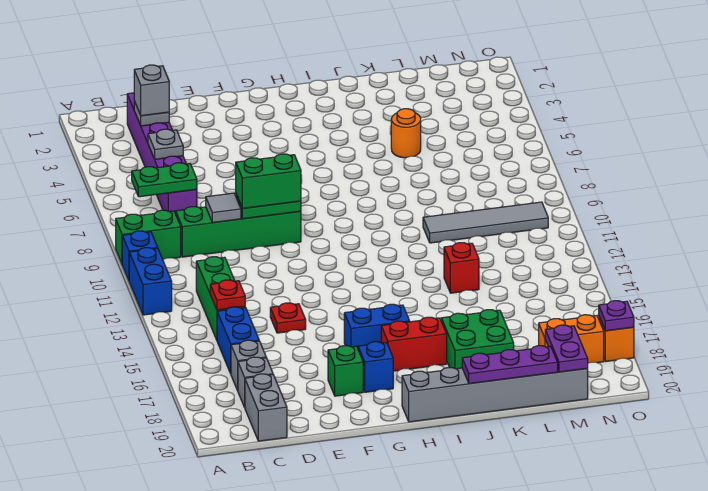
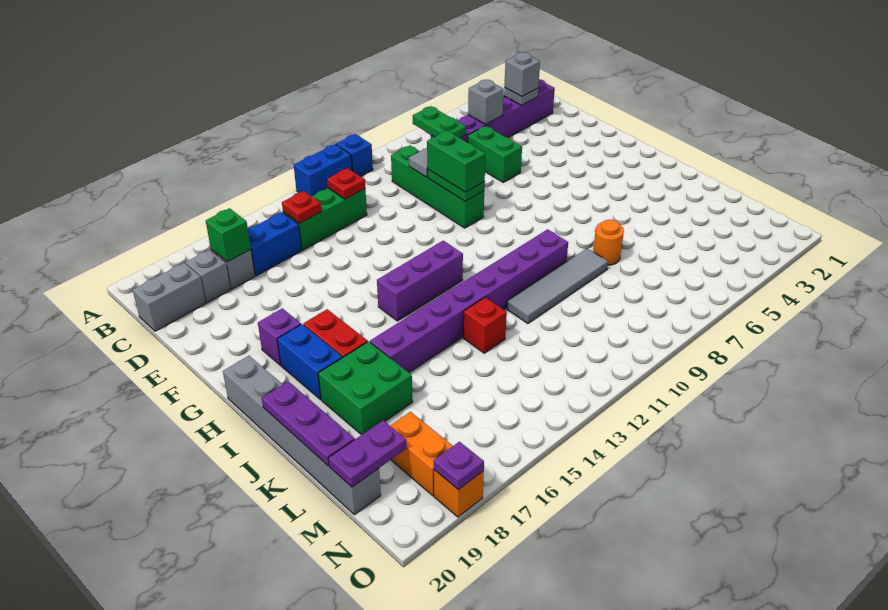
green 1x2 brick [116,210,181,263] -> green 1x2 brick moved to [468,126,522,182]
grey 1x1 plate [148,129,183,159] -> grey 1x1 brick [468,80,504,124]
red 1x1 plate [270,303,306,333] -> red 1x1 plate moved to [327,168,365,199]
green 1x1 brick [328,346,363,396] -> green 1x1 brick moved to [206,208,251,262]
blue 1x2 brick [344,304,410,348] -> blue 1x2 brick moved to [277,324,342,399]
blue 1x1 brick [358,342,393,392] -> purple 1x1 brick [258,308,301,365]
none -> purple 1x3 brick [377,241,463,321]
none -> purple 1x8 brick [370,229,568,372]
orange 1x1 round brick [391,109,421,158] -> orange 1x1 round brick moved to [593,220,624,265]
grey 1x4 tile [423,202,548,243] -> grey 1x4 tile turned to [507,248,608,324]

